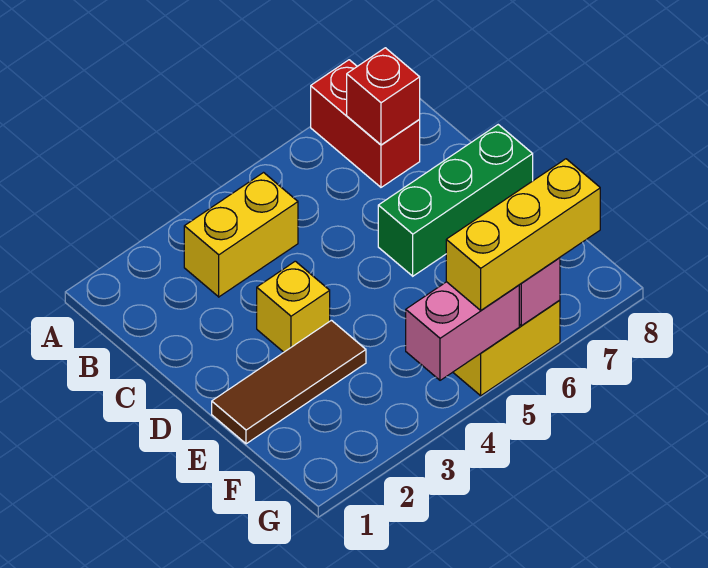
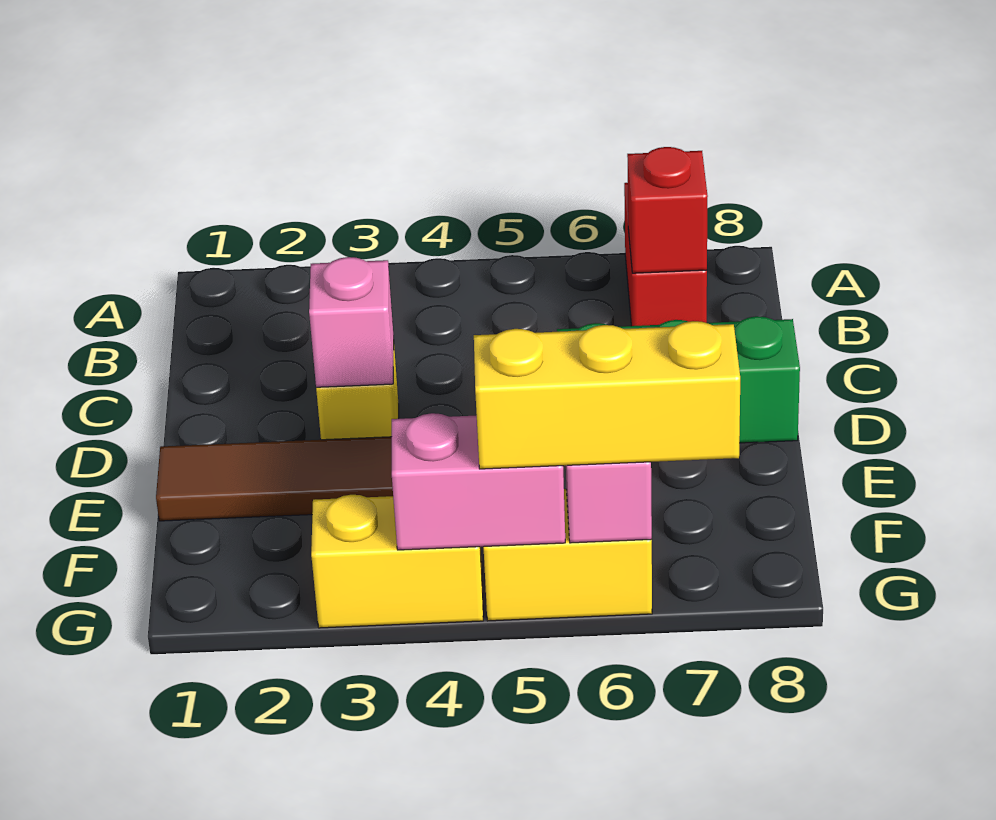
yellow 1x2 brick [184,173,298,297] -> yellow 1x2 brick moved to [311,495,483,628]
none -> pink 1x1 brick [309,257,394,387]

